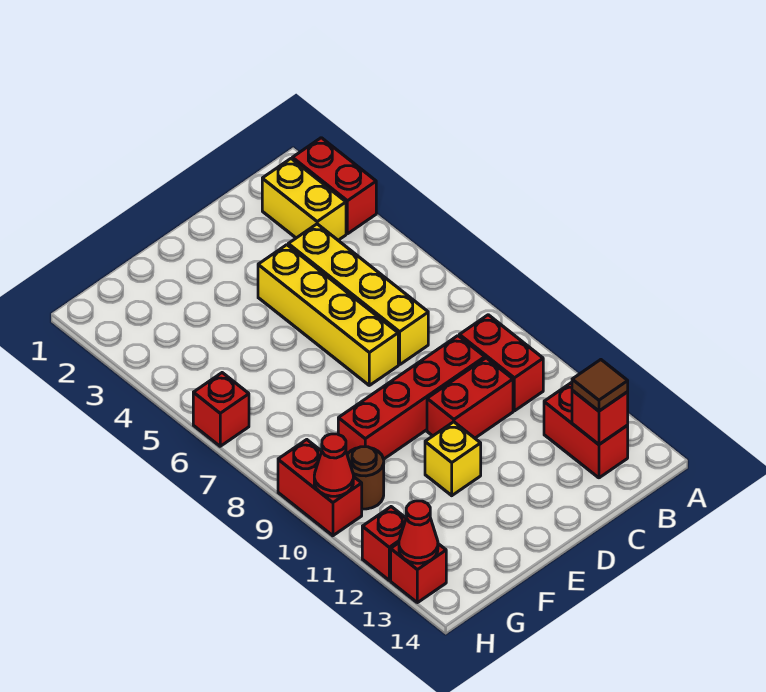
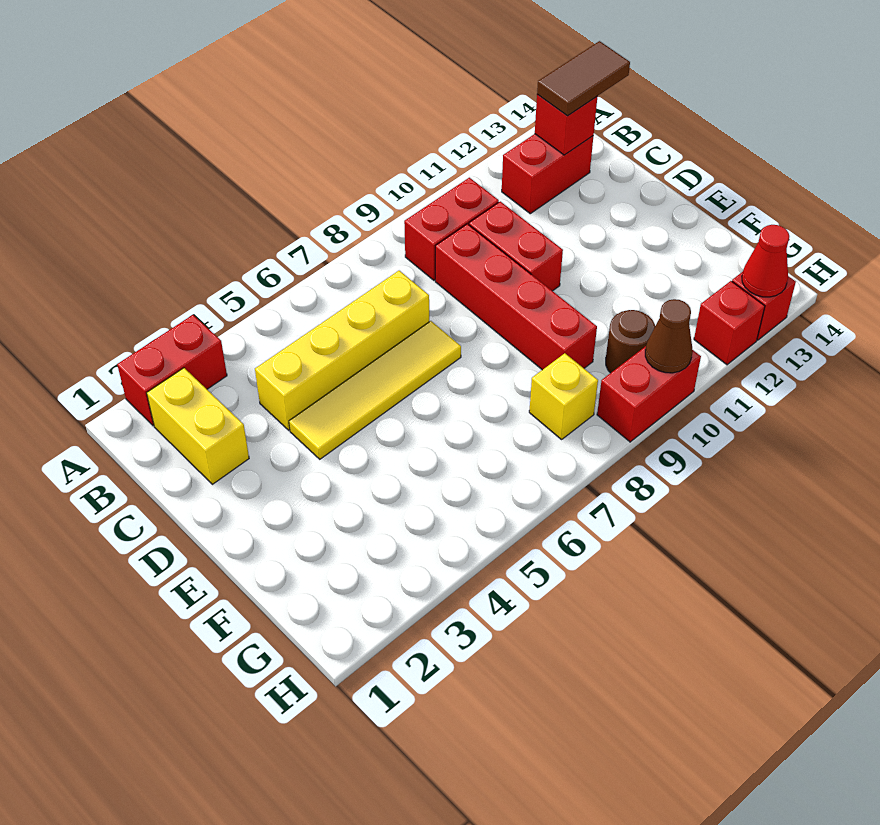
yellow 1x2 brick [262,159,346,240] -> yellow 1x2 brick turned to [147,368,249,484]
brown 1x1 tile [572,360,628,411] -> brown 1x2 tile [537,41,630,116]
yellow 1x4 brick [258,245,398,385] -> yellow 1x4 tile [289,321,461,459]
yellow 1x1 brick [425,422,481,496] -> yellow 1x1 brick moved to [529,353,598,439]
red 1x1 brick [193,373,249,446] -> none
red 1x1 cone [314,434,353,496] -> brown 1x1 cone [645,299,693,373]

